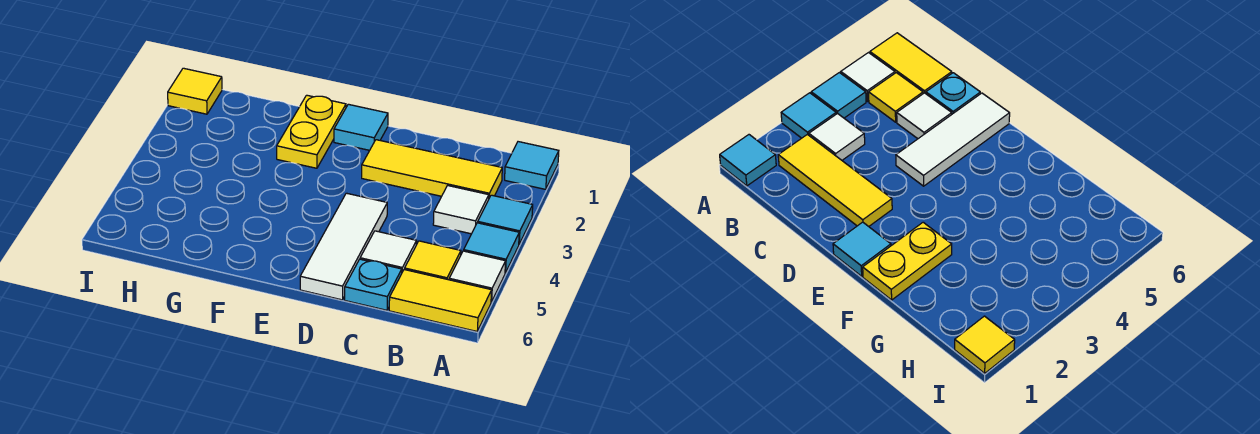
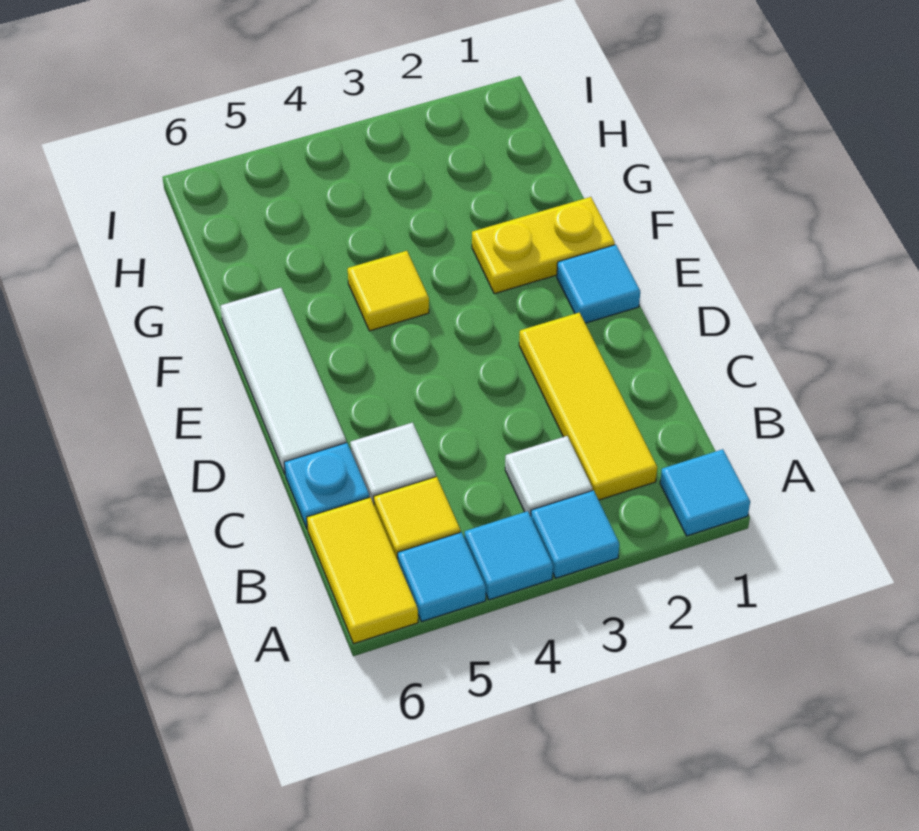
white 1x1 tile [449,251,506,302] -> cyan 1x1 tile [398,532,486,622]
white 1x3 tile [300,193,387,300] -> white 1x3 tile turned to [221,288,346,474]
yellow 1x1 tile [168,68,222,114] -> yellow 1x1 tile moved to [348,251,429,331]

